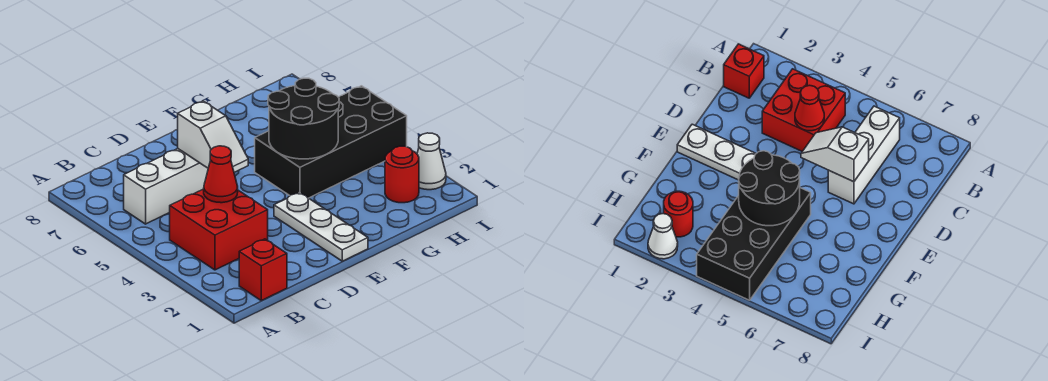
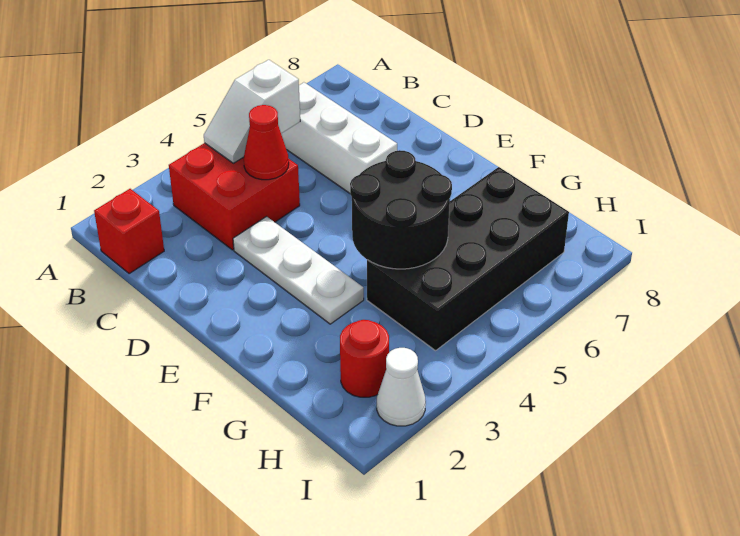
white 1x2 slope [178,101,248,172] -> white 1x2 slope moved to [204,60,300,163]
white 1x3 plate [274,192,368,261] -> white 1x3 plate turned to [233,217,364,324]
black 2x4 brick [255,86,407,198] -> black 2x4 brick turned to [367,167,569,351]

